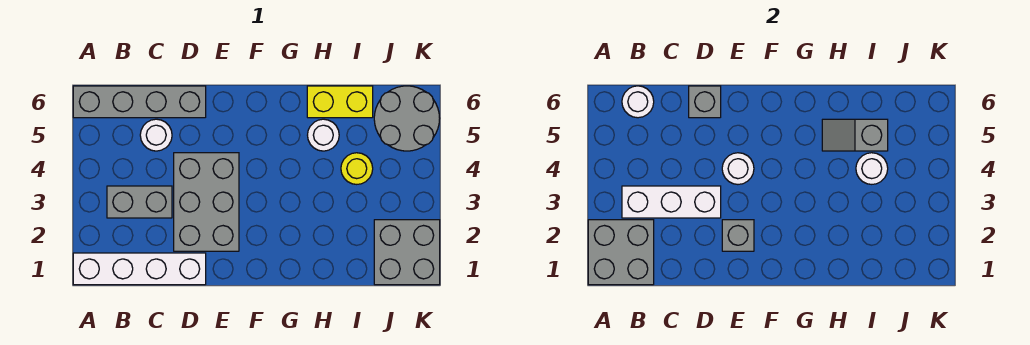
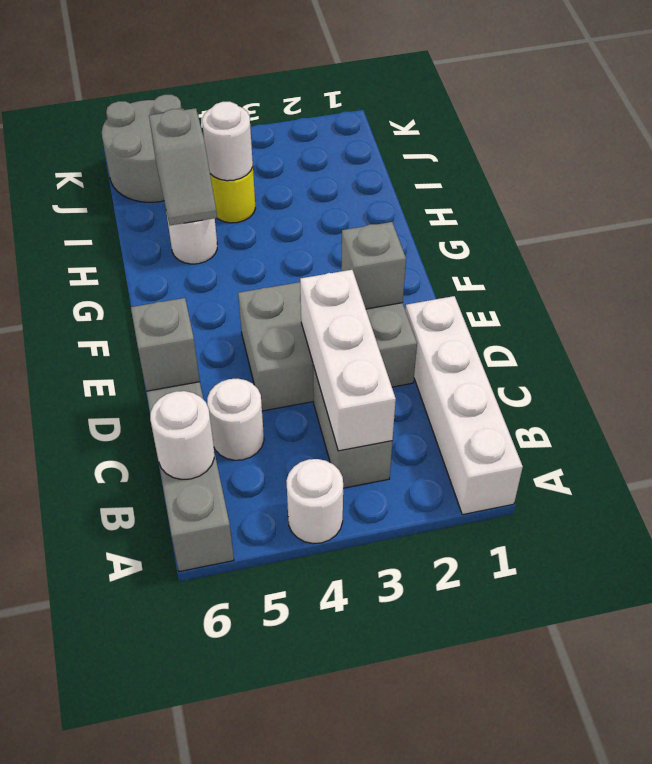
grey 2x2 brick [588,220,654,285] -> none
white 1x1 round brick [722,153,754,184] -> white 1x1 round brick moved to [286,459,343,544]
yellow 1x2 brick [307,86,373,118] -> none
grey 2x2 brick [374,220,440,285] -> none

